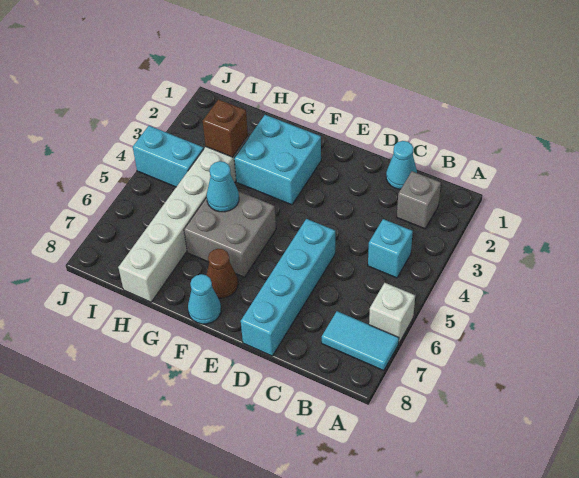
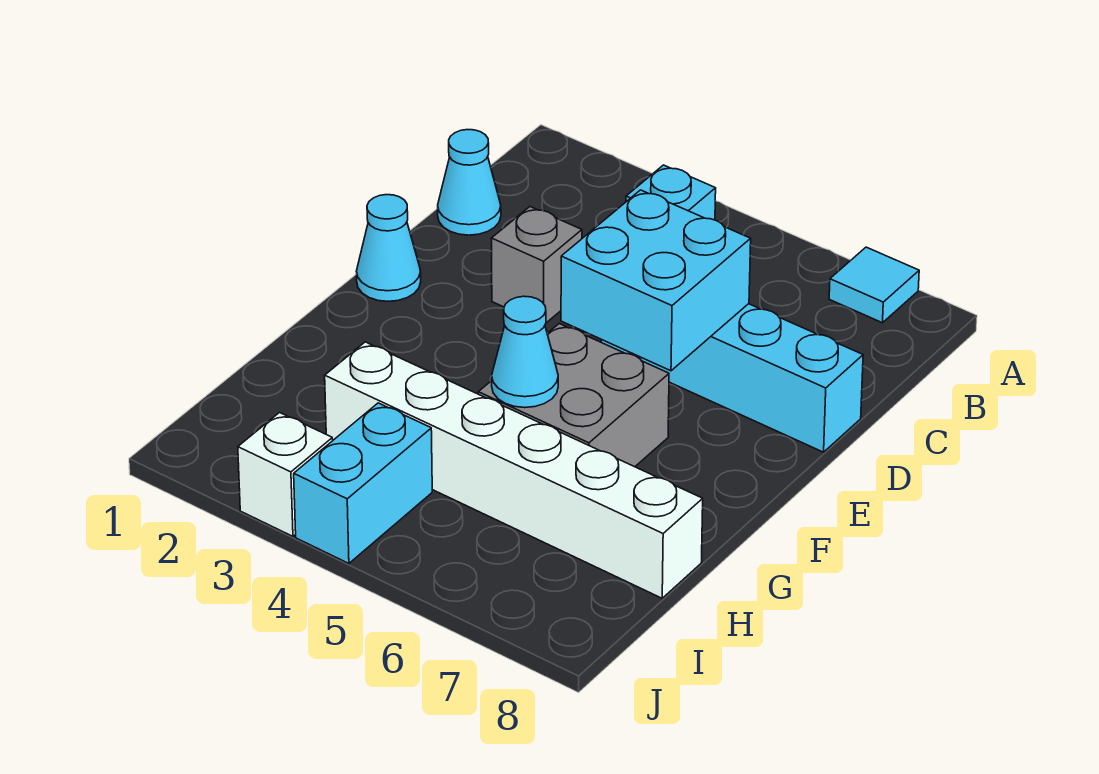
white 1x1 brick [369,283,415,343] -> white 1x1 brick moved to [238,413,333,536]
cyan 1x2 tile [322,311,399,371] -> cyan 1x1 tile [829,247,919,323]
grey 1x1 brick [397,171,441,229] -> grey 1x1 brick moved to [491,207,582,323]
cyan 2x2 brick [234,115,321,205] -> cyan 2x2 brick moved to [561,190,751,371]
brown 1x1 cone [206,249,238,298] -> none
cyan 1x1 cone [188,274,221,324] -> cyan 1x1 cone moved to [357,195,421,301]
brown 1x1 brick [203,100,248,157] -> none

